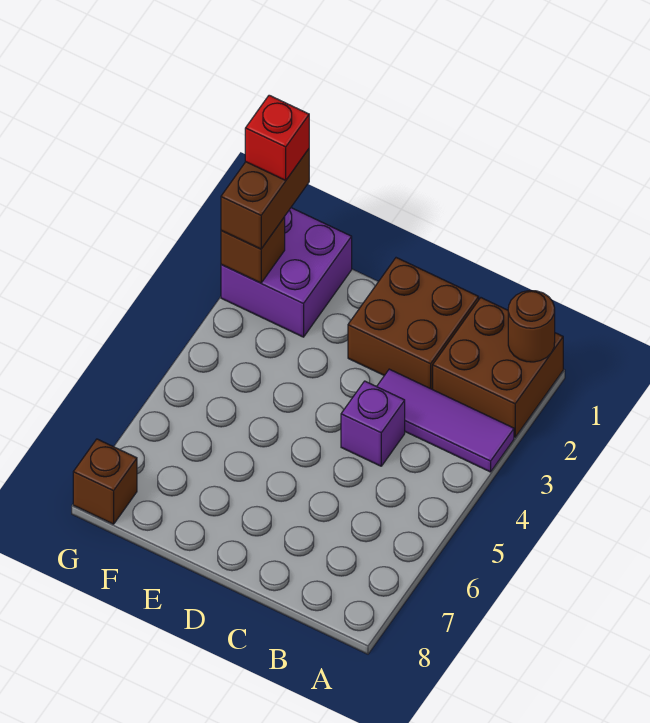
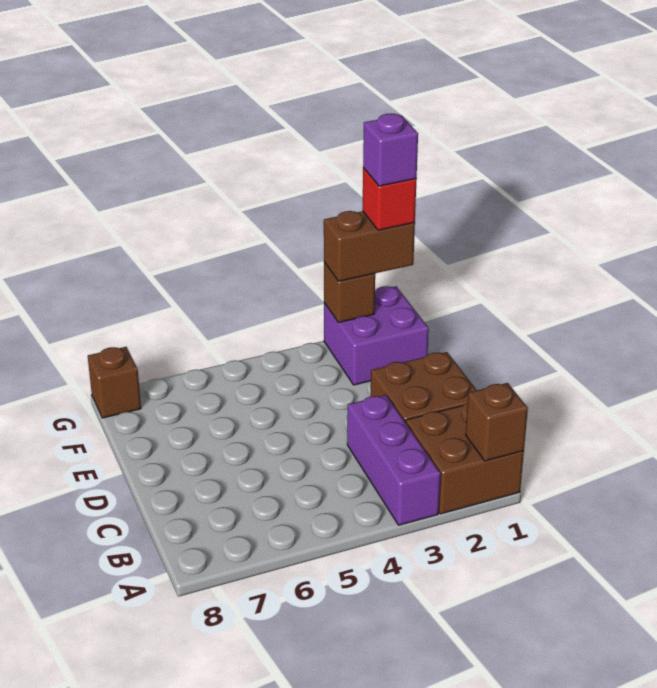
brown 1x1 round brick [508,291,555,362] -> brown 1x1 brick [466,383,528,461]
purple 1x3 tile [377,369,514,472] -> purple 1x3 brick [347,395,441,525]
purple 1x1 brick [341,381,405,466] -> purple 1x1 brick moved to [363,113,418,186]

